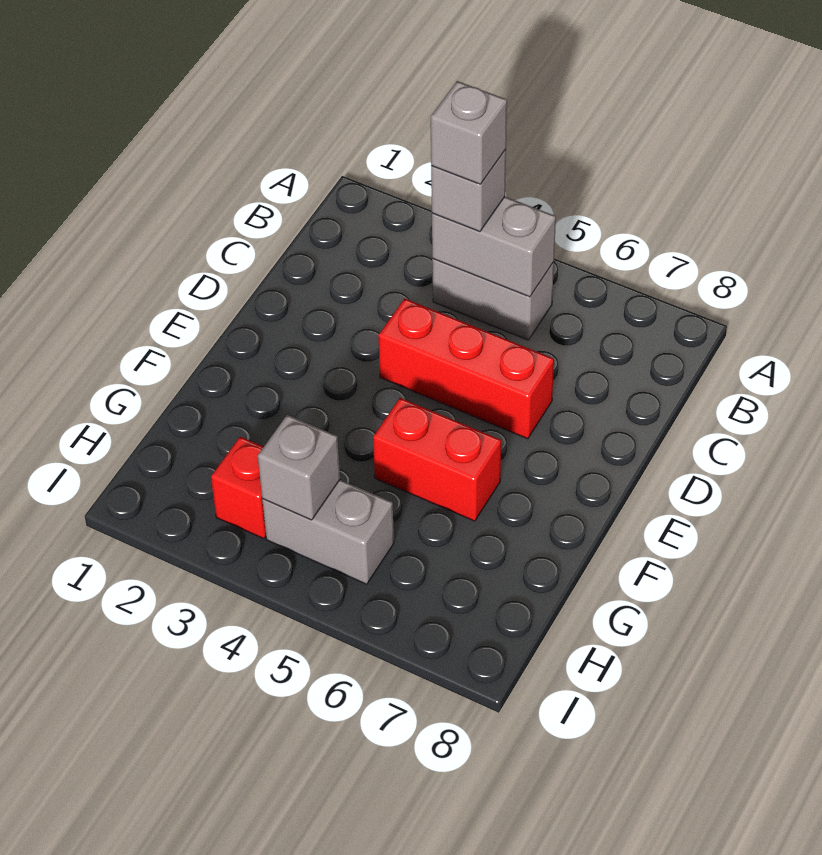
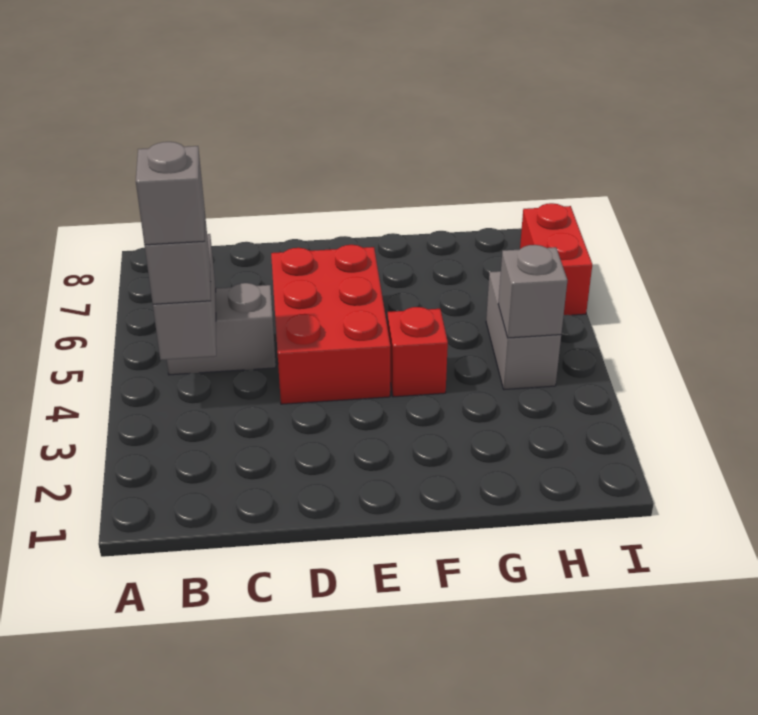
grey 1x2 brick [432,259,554,340] -> grey 1x2 brick turned to [167,283,276,375]
red 1x3 brick [378,298,554,439] -> red 2x3 brick [271,245,390,404]
red 1x2 brick [373,398,501,521] -> red 1x2 brick moved to [520,203,592,315]
red 1x1 brick [211,437,266,539] -> red 1x1 brick moved to [387,307,448,397]

